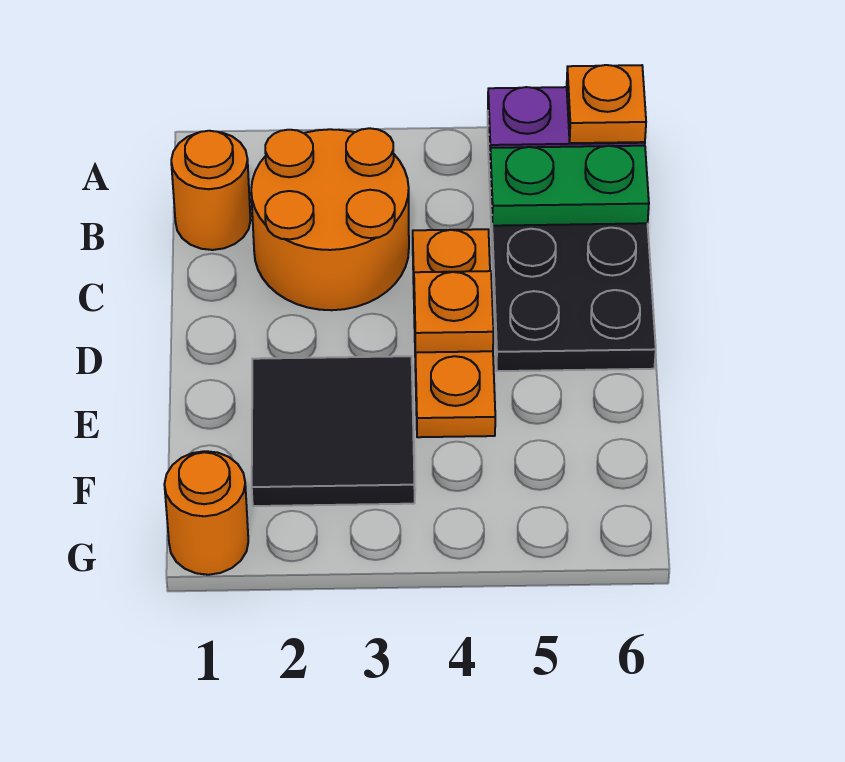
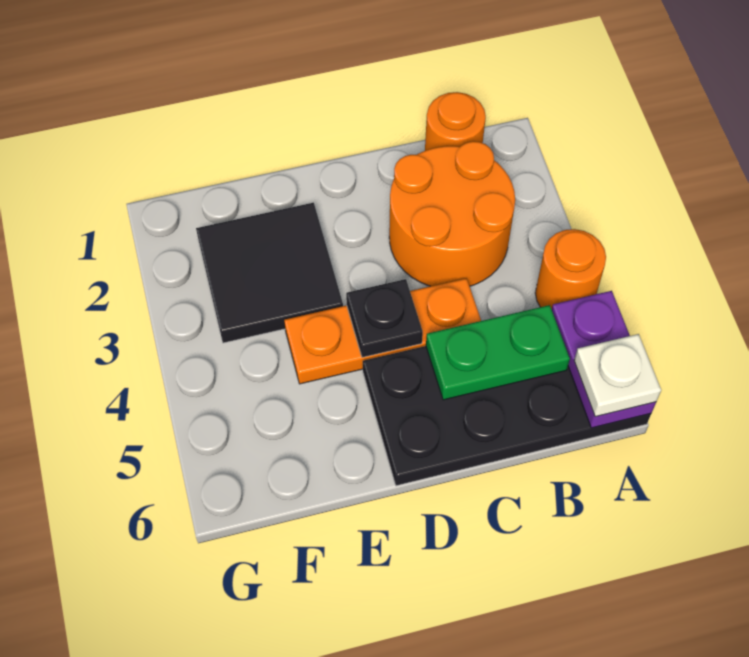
orange 1x1 plate [567,65,646,143] -> white 1x1 plate [574,334,661,417]
green 1x2 plate [490,146,649,226] -> green 1x2 plate turned to [426,305,570,400]
orange 1x1 plate [414,271,493,352] -> black 1x1 plate [346,279,423,357]
orange 1x1 round brick [164,451,248,575] -> orange 1x1 round brick moved to [535,229,606,309]

